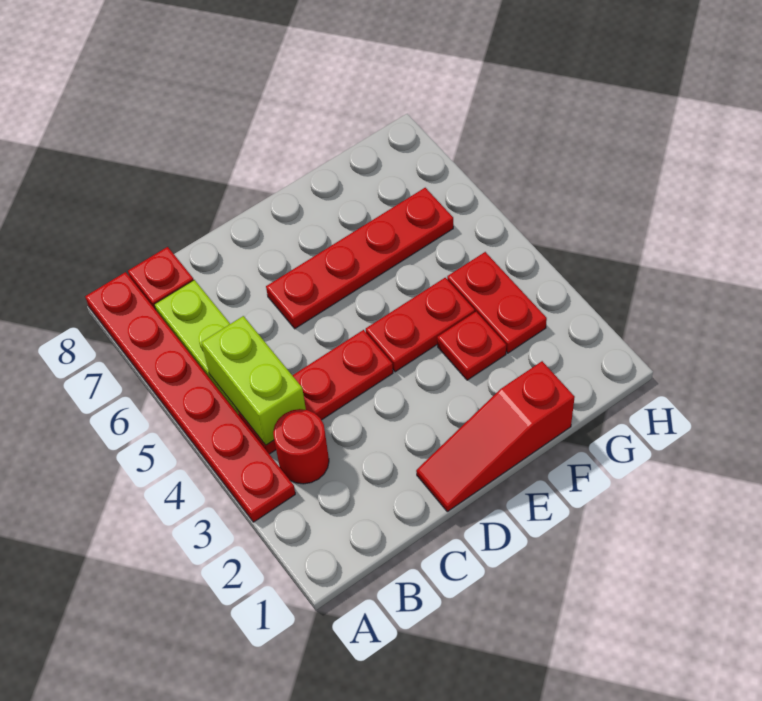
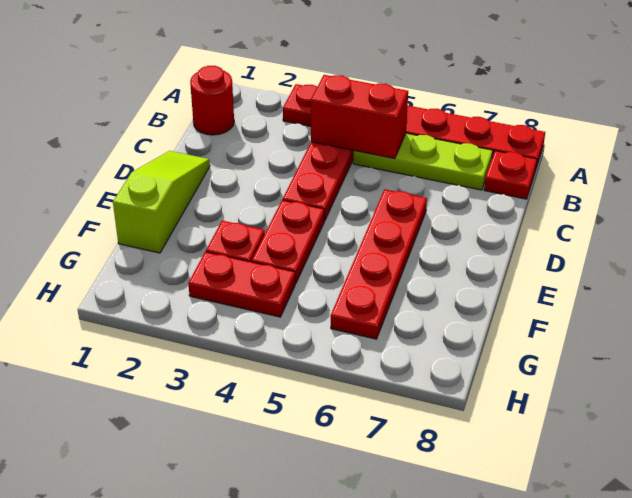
red 1x1 round brick [273,409,329,484] -> red 1x1 round brick moved to [190,66,234,135]
lime 1x2 brick [201,316,306,445] -> red 1x2 brick [311,75,408,159]
red 1x3 slope [416,361,575,512] -> lime 1x3 slope [113,151,210,253]

